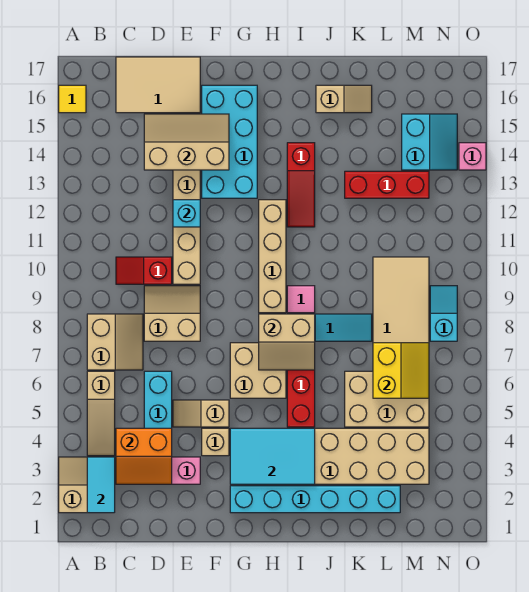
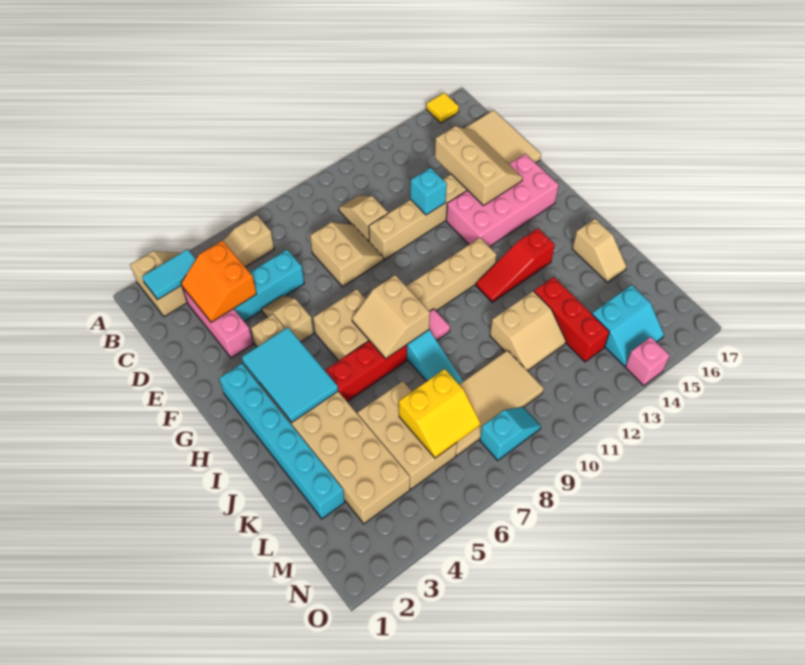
tan 2x2 slope [87,314,143,370] -> tan 2x2 slope moved to [490,291,566,371]
red 1x2 slope [116,257,172,284] -> tan 1x2 slope [339,196,388,241]
cyan 2x4 brick [202,85,257,198] -> pink 2x4 brick [446,154,559,247]

